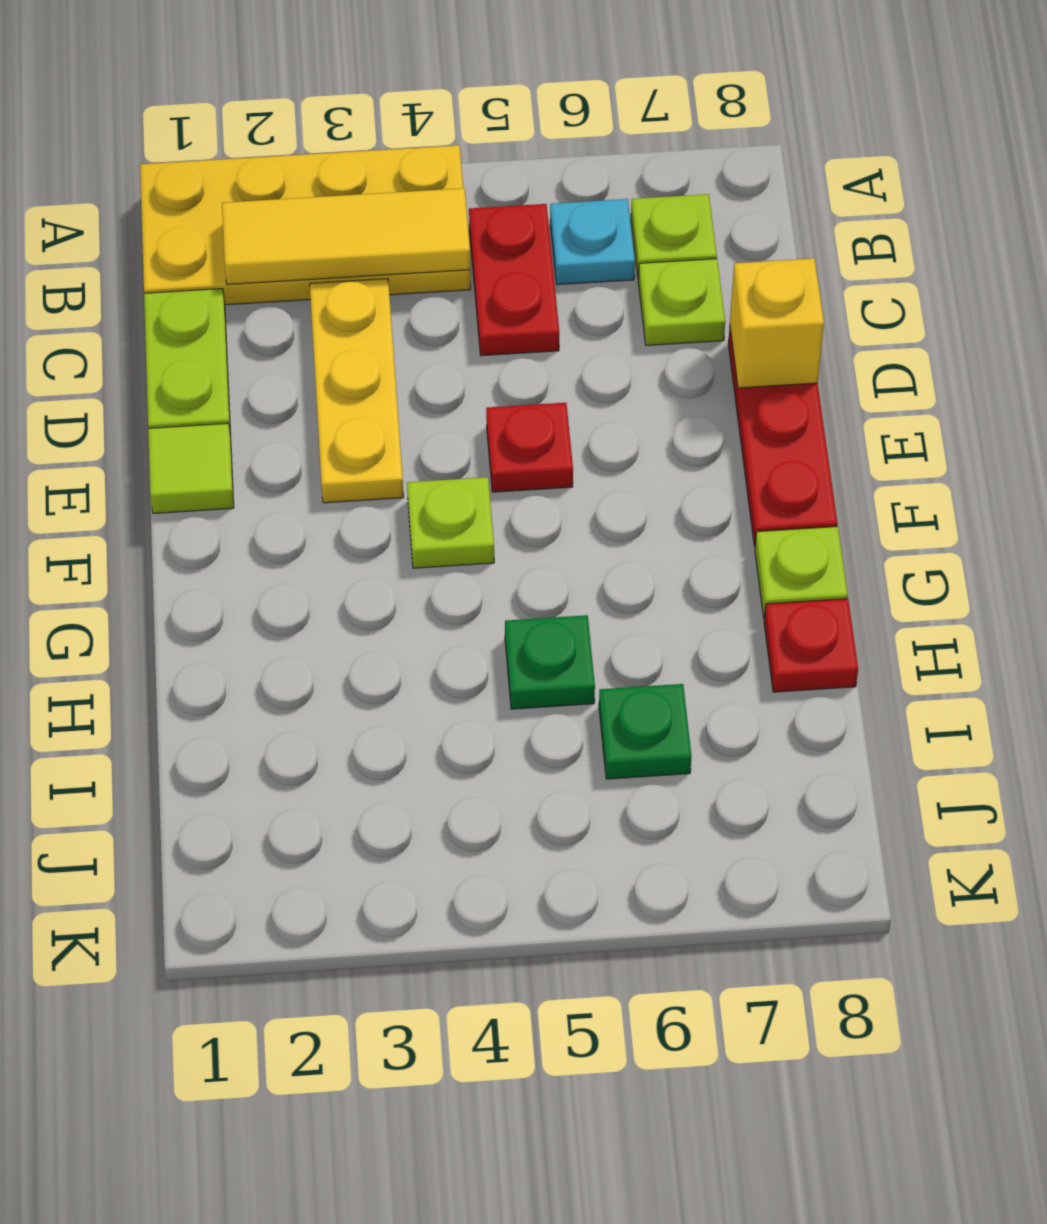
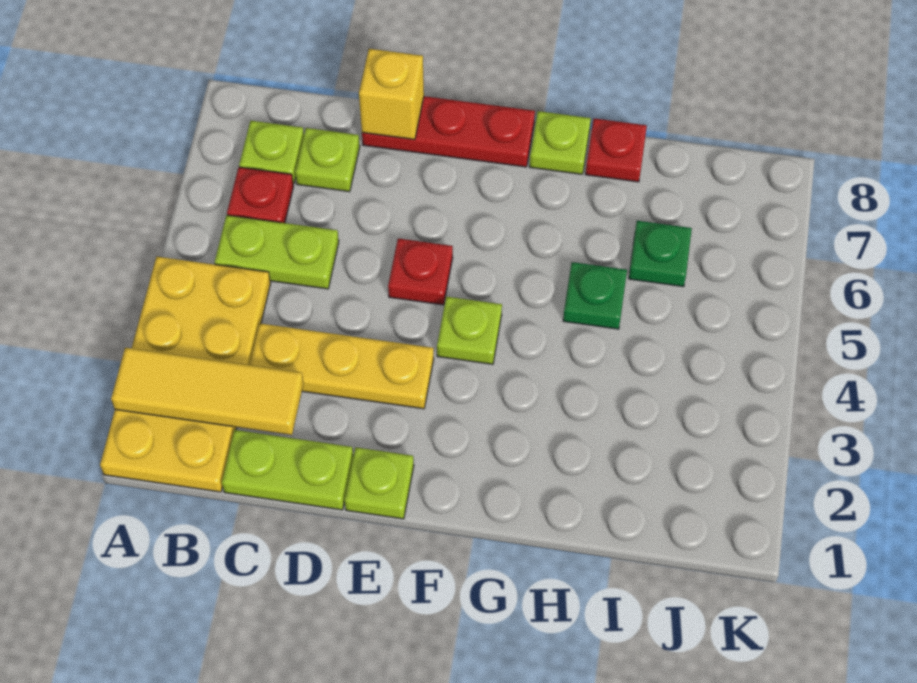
yellow 1x3 tile [222,188,470,284] -> yellow 1x3 tile turned to [111,348,304,435]
red 1x2 plate [469,204,559,356] -> lime 1x2 plate [215,215,339,289]
cyan 1x1 plate [550,199,635,285] -> red 1x1 plate [227,167,294,223]
lime 1x1 tile [148,423,234,513] -> lime 1x1 plate [344,447,414,519]

